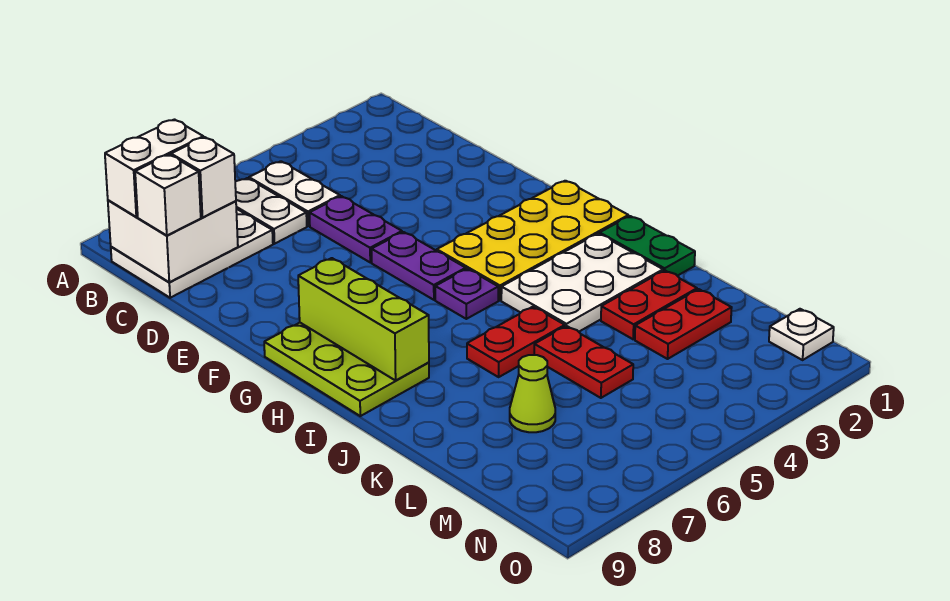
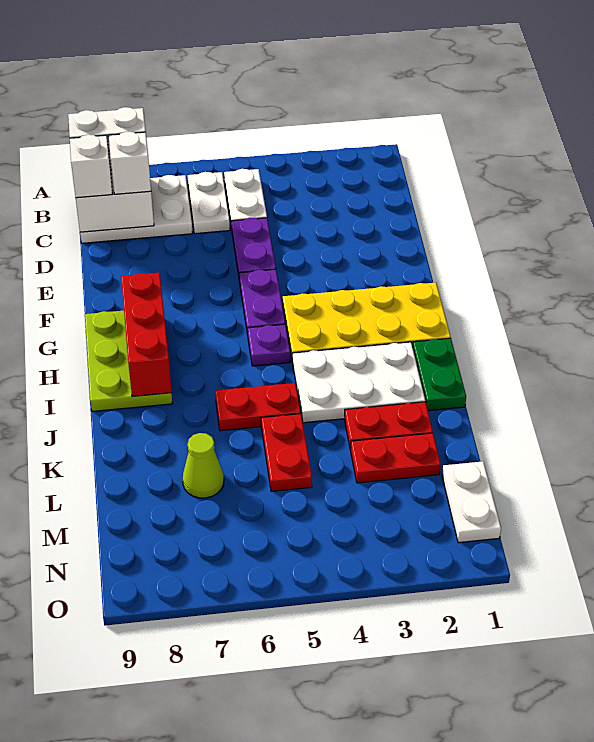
lime 1x3 brick [298,258,429,380] -> red 1x3 brick [121,273,172,397]
white 1x1 plate [769,309,834,360] -> white 1x2 plate [442,461,501,543]

